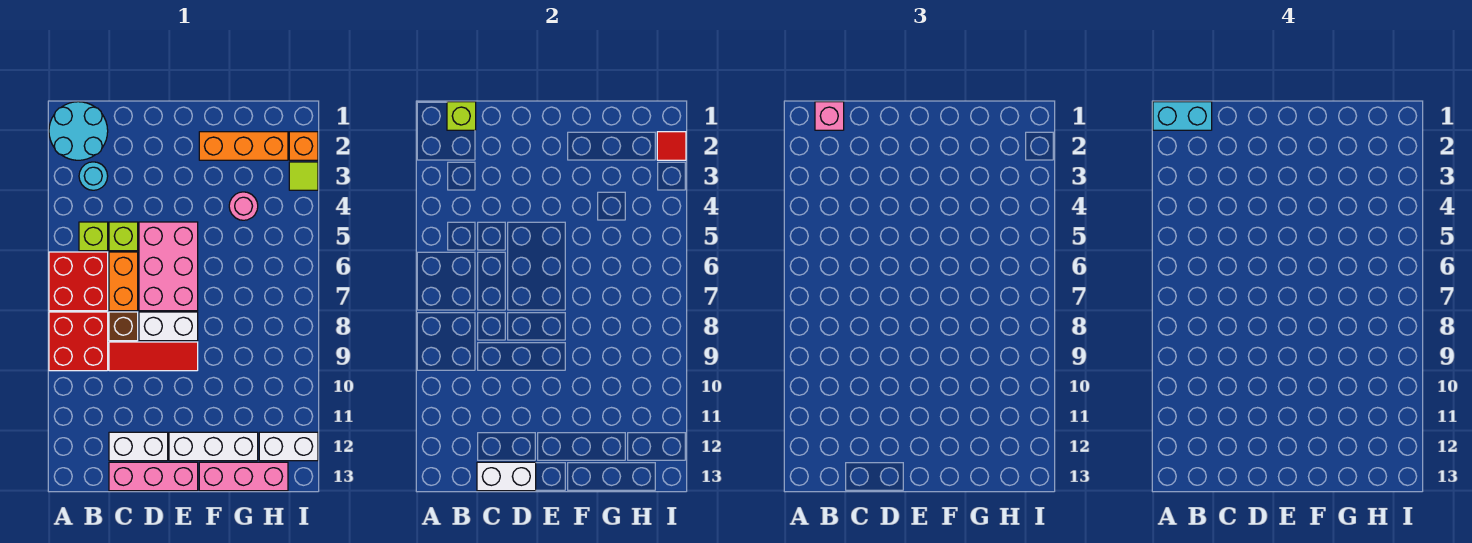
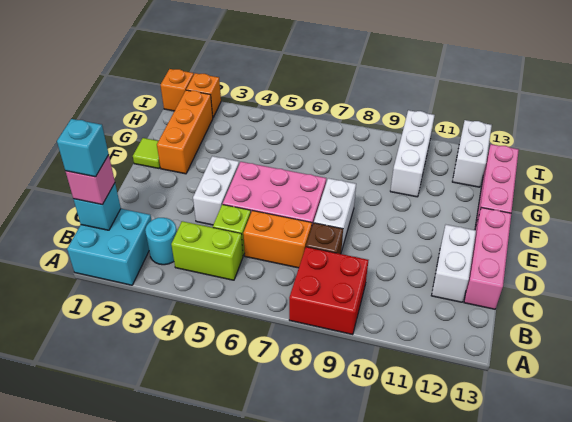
cyan 2x2 round brick [49,102,108,160] -> cyan 2x2 brick [67,209,152,285]
cyan 1x2 brick [1153,102,1212,130] -> cyan 1x1 brick [57,119,109,177]
red 2x2 brick [49,252,108,311] -> none
lime 1x1 brick [447,102,476,130] -> cyan 1x1 brick [74,183,121,230]
lime 1x1 brick [79,222,108,251] -> lime 1x2 brick [171,221,243,280]
red 1x3 tile [109,342,198,371] -> none
white 1x2 brick [477,462,536,491] -> white 1x2 brick moved to [193,156,239,225]
white 1x3 brick [169,432,258,461] -> white 1x3 brick moved to [390,110,435,197]
pink 1x1 round brick [229,192,258,220] -> none
none -> orange 1x1 brick [161,69,194,111]
red 1x1 tile [657,132,686,160] -> none
lime 1x1 tile [289,162,318,190] -> lime 1x1 tile moved to [133,138,160,168]

